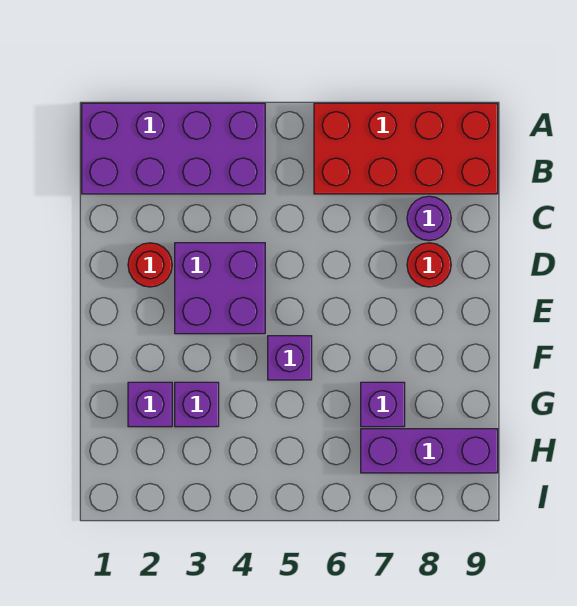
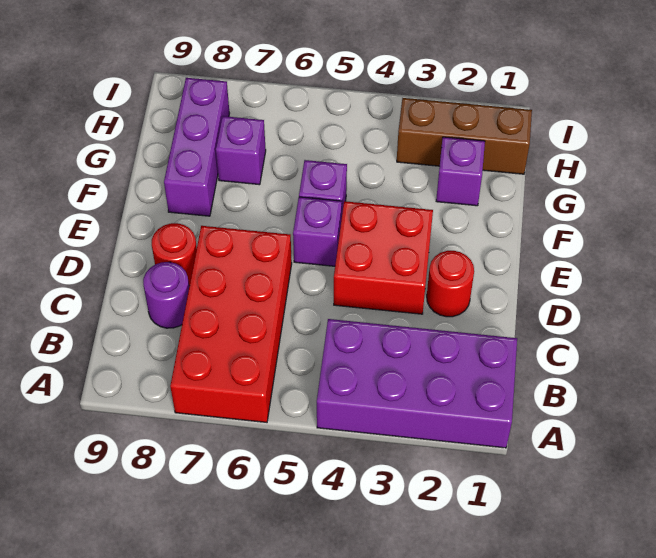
red 2x4 brick [314,103,498,194] -> red 2x4 brick turned to [170,226,292,422]
purple 2x2 brick [175,243,265,334] -> red 2x2 brick [334,201,433,314]
purple 1x1 brick [175,382,219,427] -> purple 1x1 brick moved to [293,197,342,266]
none -> brown 1x3 brick [397,98,532,174]
purple 1x3 brick [361,429,498,473] -> purple 1x3 brick turned to [164,78,229,216]

